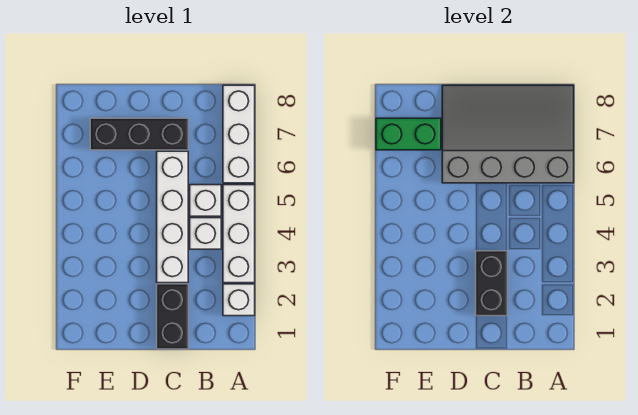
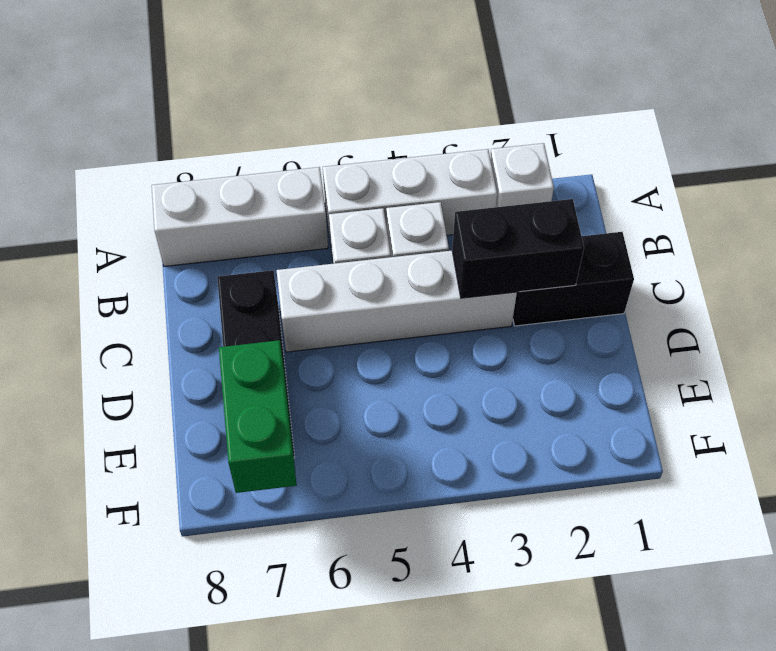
grey 3x4 slope [442,85,574,183] -> none

